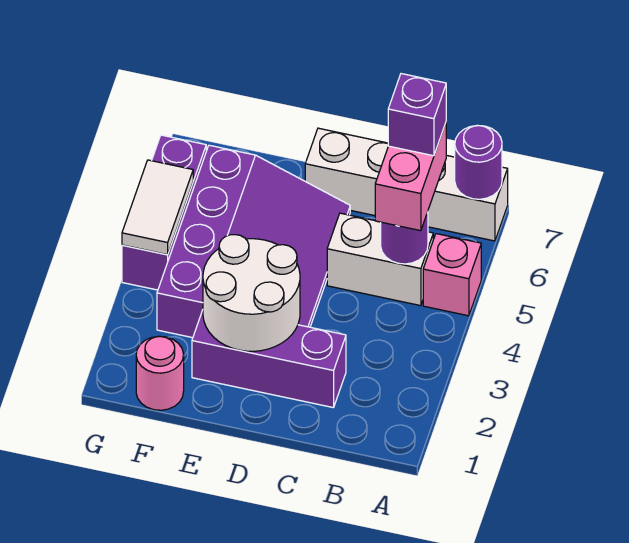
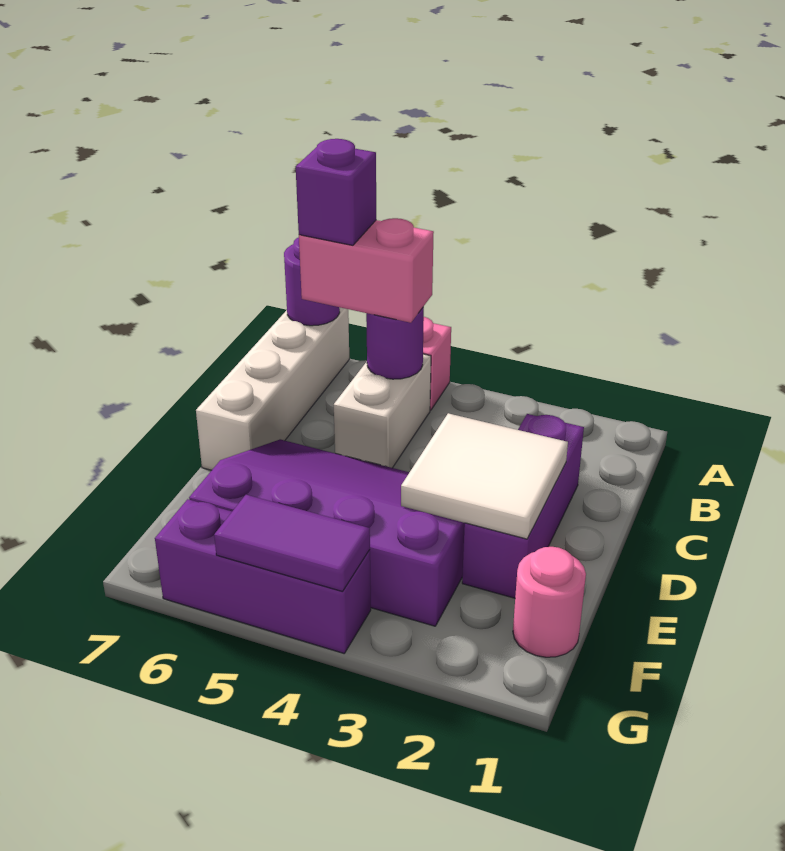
white 2x2 round brick [203,235,300,351] -> white 2x2 tile [401,413,568,539]
white 1x2 tile [122,160,193,255] -> purple 1x2 tile [214,495,370,592]

